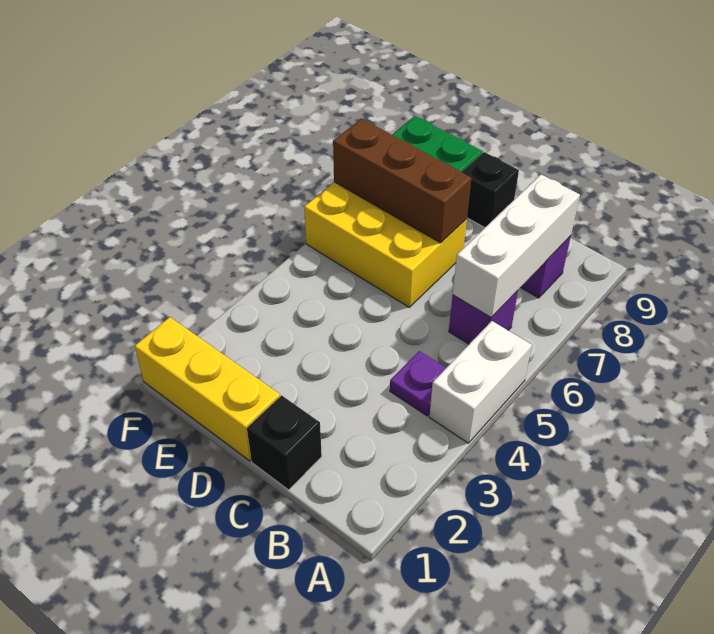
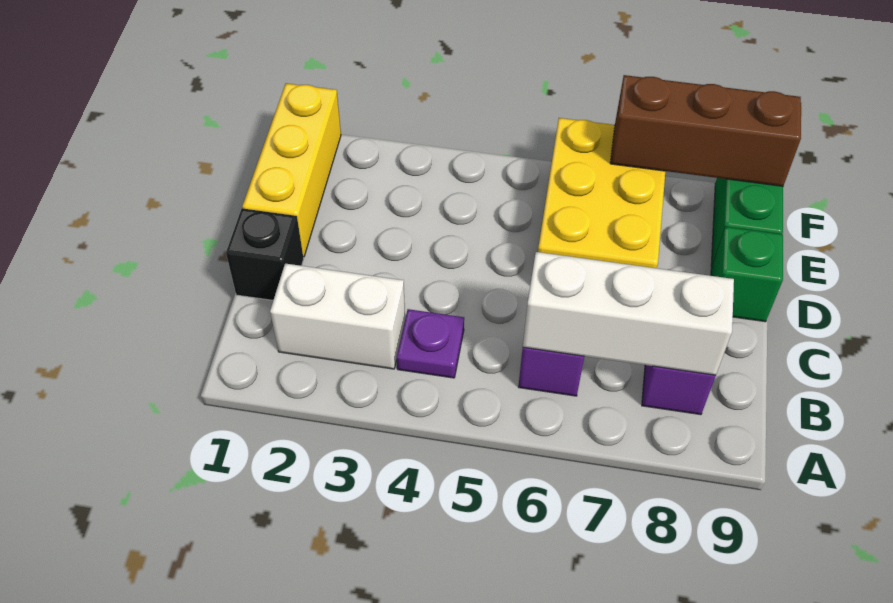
white 1x2 brick [429,321,532,443] -> white 1x2 brick moved to [270,264,405,369]
brown 1x3 brick [333,119,471,243] -> brown 1x3 brick turned to [610,75,801,186]
black 1x1 brick [462,152,519,228] -> green 1x1 brick [711,227,783,322]

